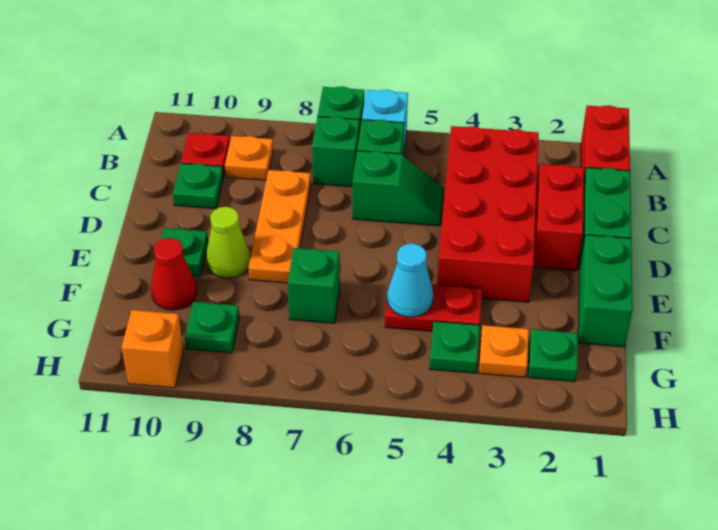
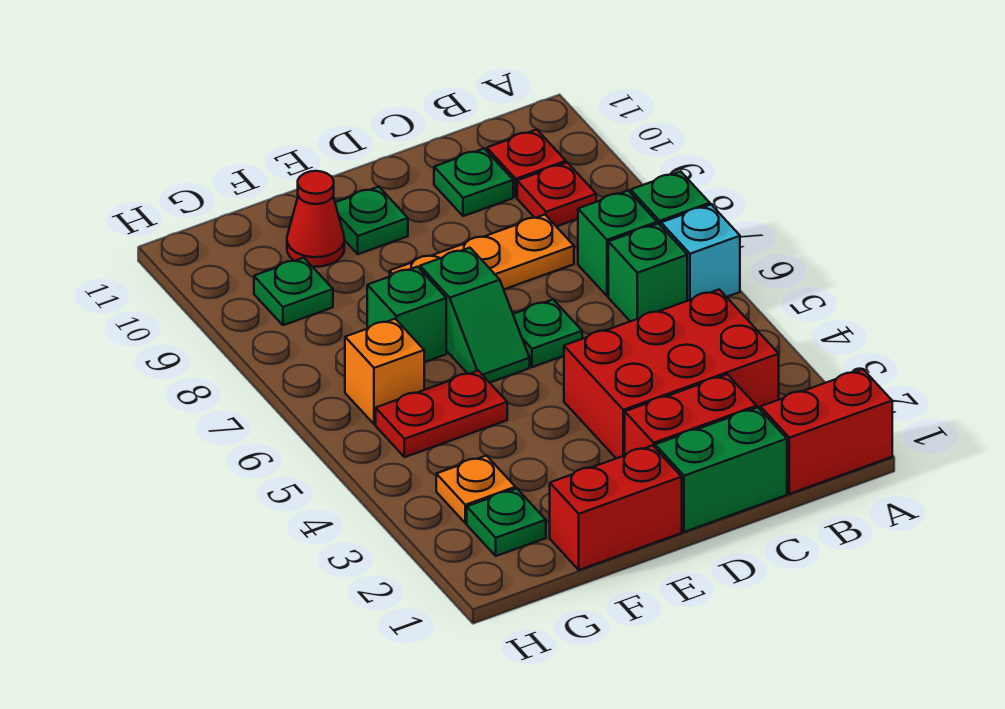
red 2x4 brick [437,126,539,302] -> red 2x3 brick [564,289,779,458]
orange 1x1 plate [225,136,273,180] -> red 1x1 plate [517,163,596,227]
green 1x2 slope [352,151,444,226] -> green 1x2 slope moved to [420,248,530,383]
green 1x2 brick [578,235,633,347] -> red 1x2 brick [550,446,682,570]
lime 1x1 cone [206,207,250,278] -> none
red 1x2 plate [385,281,482,331] -> red 1x2 plate turned to [376,371,507,457]
cyan 1x1 cone [387,243,433,317] -> none
green 1x1 plate [429,321,480,373] -> green 1x1 plate moved to [513,300,582,367]
orange 1x1 brick [122,310,184,388] -> orange 1x1 brick moved to [345,319,424,424]

